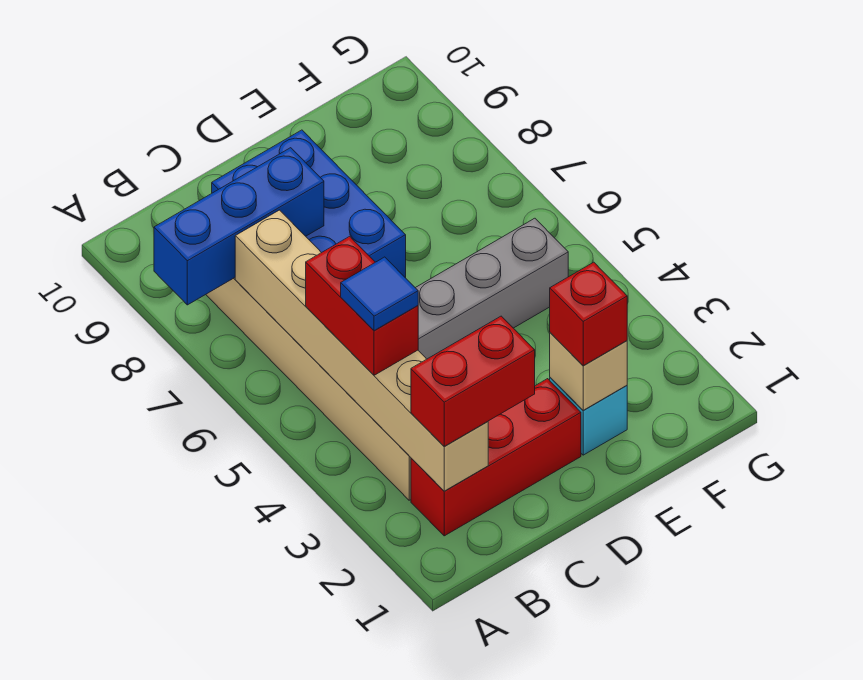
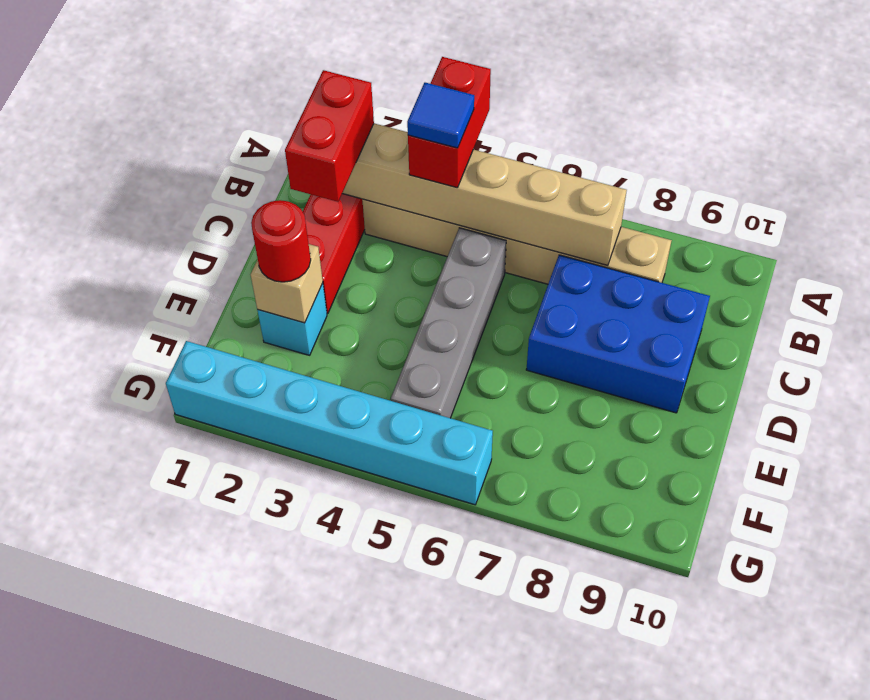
blue 1x3 brick [154,148,324,305] -> none
red 1x2 brick [306,236,418,375] -> red 1x2 brick turned to [408,57,491,188]
red 1x1 brick [550,262,627,366] -> red 1x1 round brick [251,200,311,282]
none -> cyan 1x6 brick [166,341,493,505]

